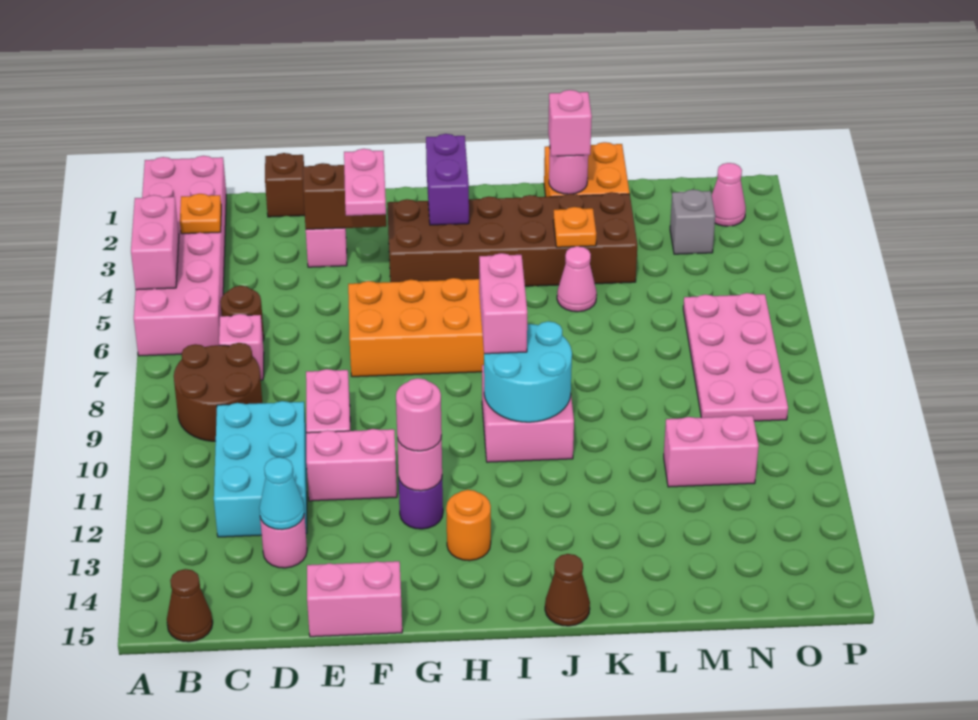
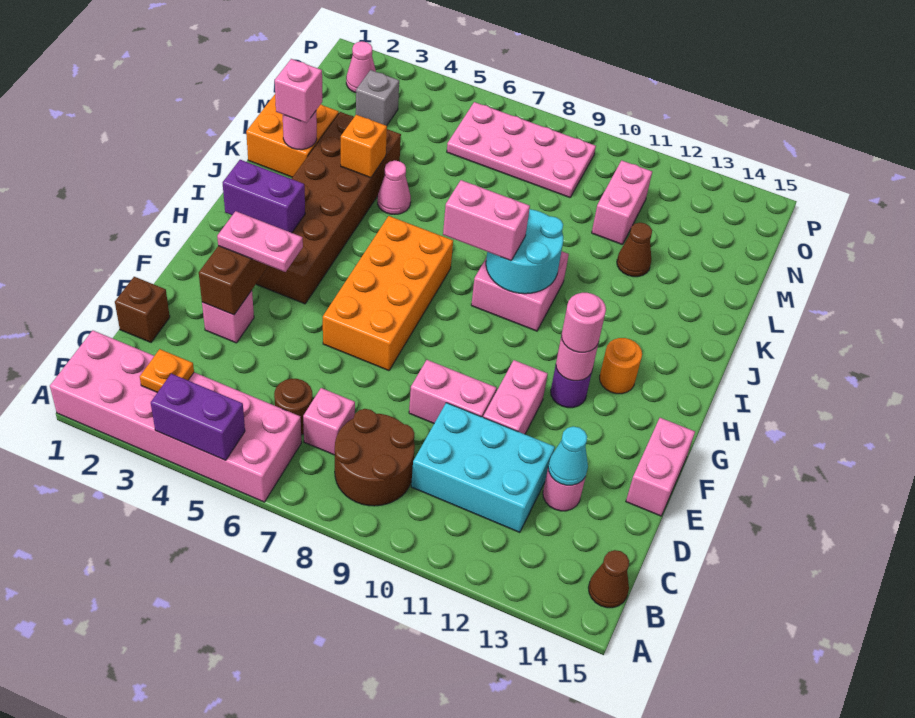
pink 1x2 brick [131,195,179,290] -> purple 1x2 brick [151,374,245,460]
brown 1x1 cone [545,554,590,626] -> brown 1x1 cone moved to [617,223,652,277]
orange 1x1 plate [553,207,596,247] -> orange 1x1 brick [341,115,387,178]

